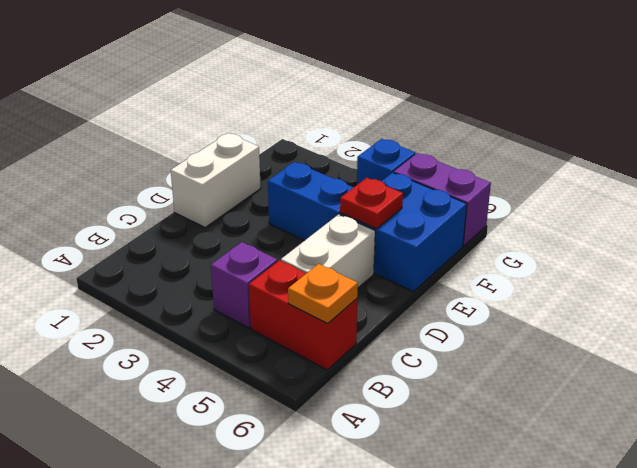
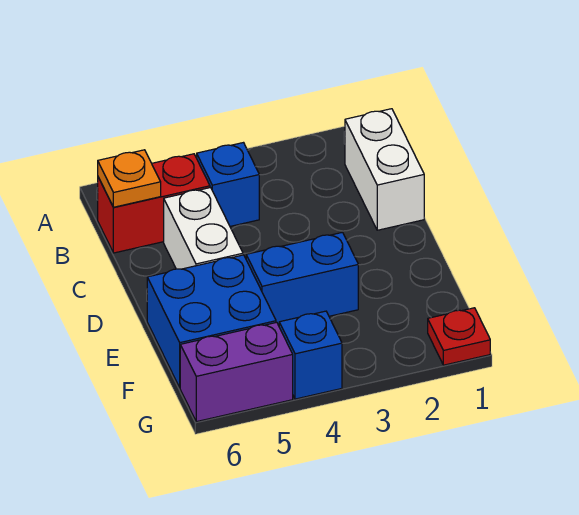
purple 1x1 brick [211,242,278,328] -> blue 1x1 brick [197,143,259,226]
white 1x2 brick [171,133,261,227] -> white 1x2 brick moved to [345,109,424,230]
red 1x1 plate [340,178,403,229] -> red 1x1 plate moved to [428,308,490,365]

